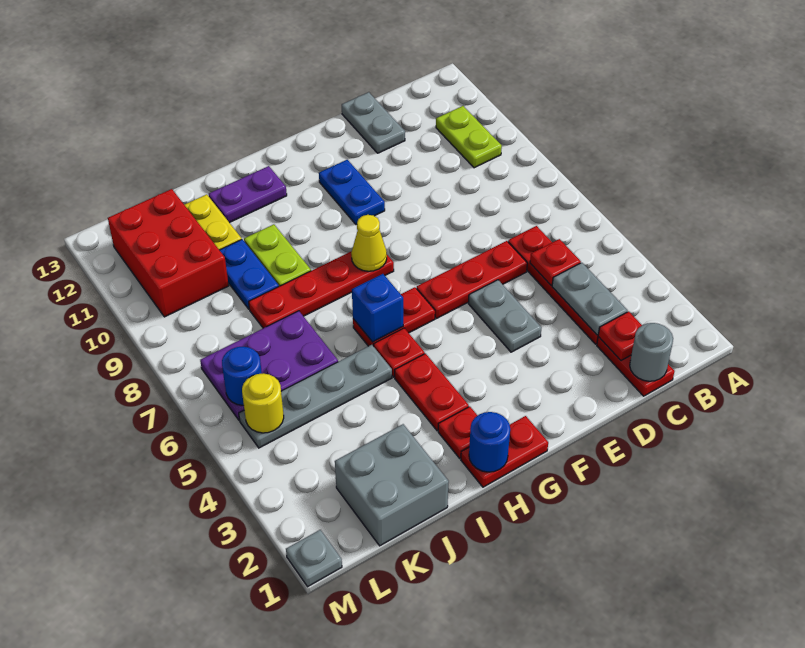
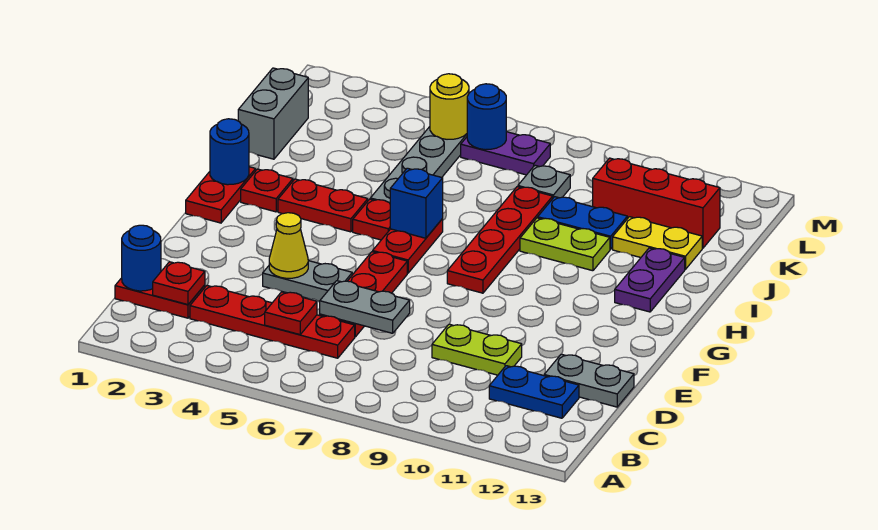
lime 1x2 plate [436,106,502,168] -> lime 1x2 plate moved to [432,324,522,375]
grey 1x1 round brick [630,323,673,381] -> blue 1x1 round brick [122,225,161,291]
grey 1x2 plate [552,263,627,335] -> grey 1x2 plate moved to [320,281,410,333]
blue 1x2 plate [319,160,385,225] -> blue 1x2 plate moved to [489,366,579,418]
yellow 1x1 cone [351,215,387,271] -> yellow 1x1 cone moved to [269,213,308,278]
grey 2x2 brick [335,424,449,546] -> grey 1x2 brick [238,68,308,159]
purple 2x3 plate [200,311,338,420] -> purple 1x2 plate [461,132,550,175]
red 2x3 brick [108,189,229,317] -> red 1x3 brick [593,158,720,248]
grey 1x1 plate [286,530,342,587] -> grey 1x1 plate moved to [518,165,570,198]

